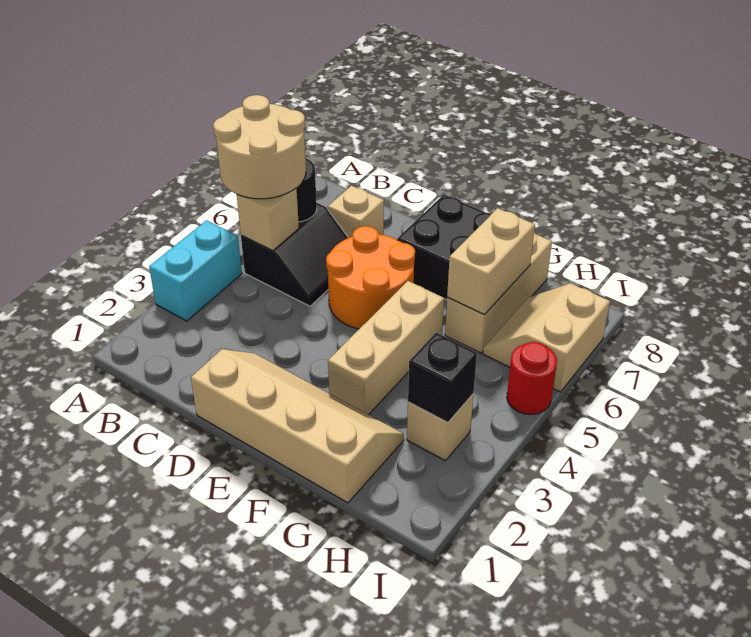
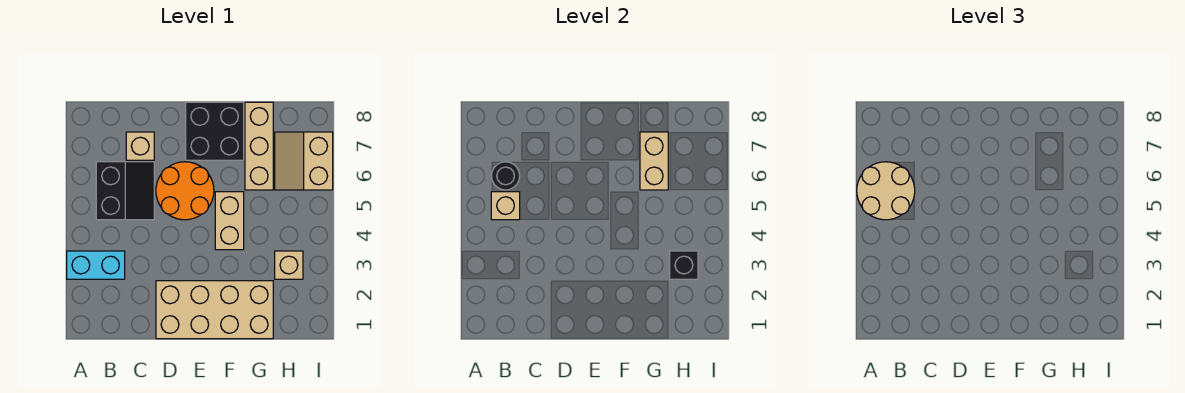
cyan 1x2 brick [149,220,242,321] -> cyan 1x2 brick turned to [67,251,125,279]
tan 2x4 slope [191,349,404,503] -> tan 2x4 brick [156,281,273,339]
tan 1x3 brick [328,281,444,415] -> tan 1x2 brick [215,192,244,250]
red 1x1 round brick [507,342,557,415] -> none

